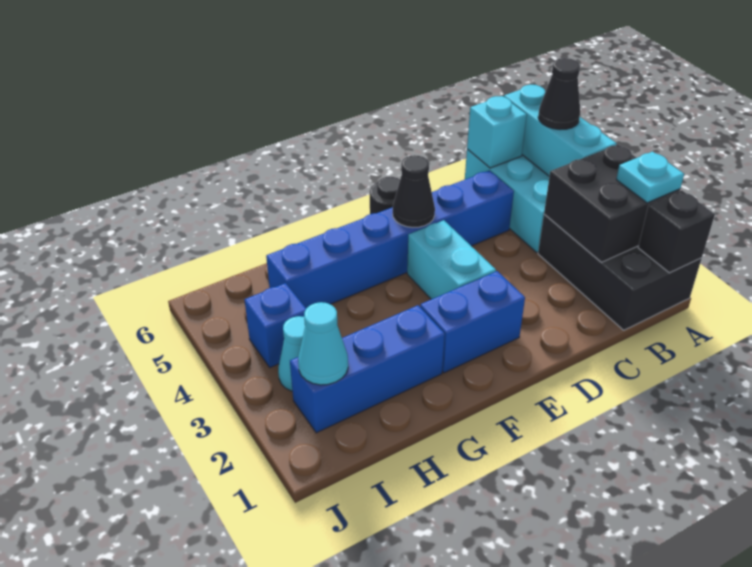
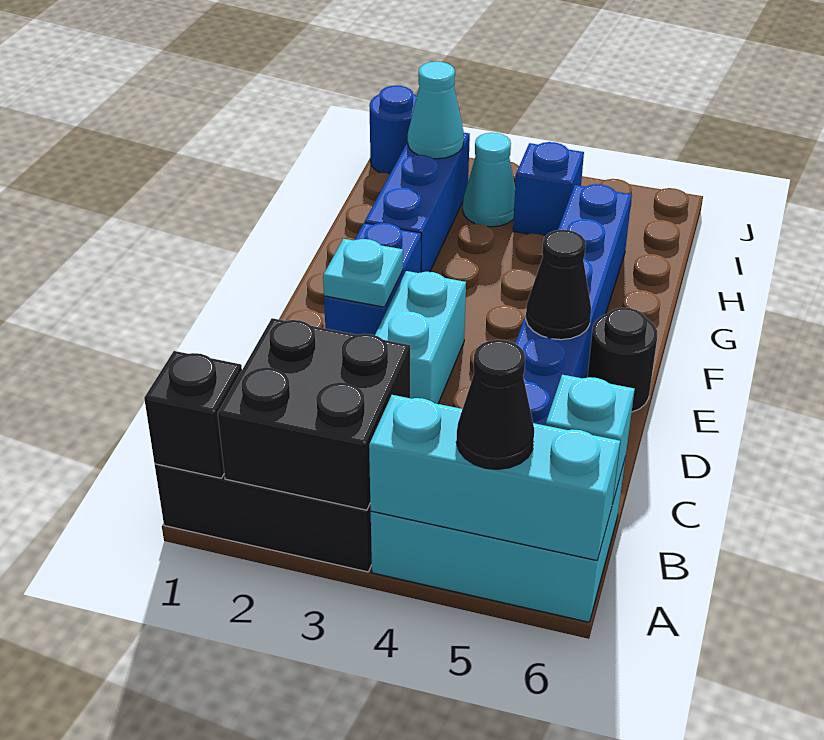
cyan 1x1 plate [616,152,684,203] -> cyan 1x1 plate moved to [323,239,403,307]
cyan 1x2 brick [407,220,496,299] -> cyan 1x2 brick turned to [375,271,466,404]
none -> blue 1x1 round brick [369,86,417,174]

